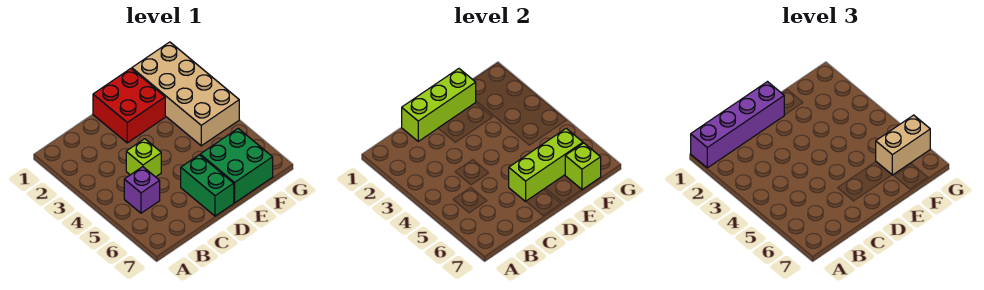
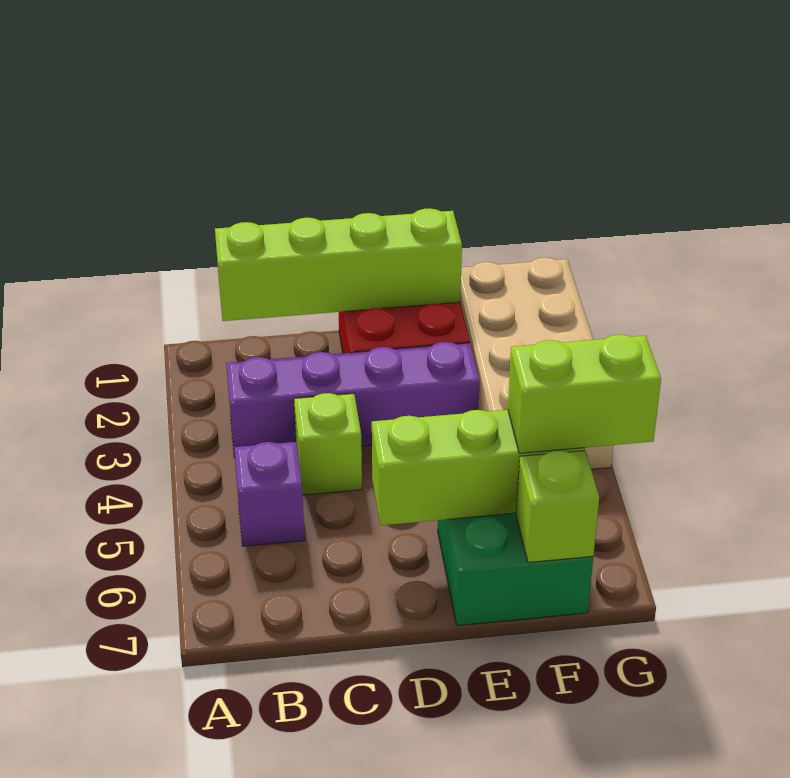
purple 1x4 brick [691,82,784,168] -> purple 1x4 brick moved to [226,342,480,457]
lime 1x3 brick [402,69,476,141] -> lime 1x4 brick [215,208,462,321]
green 1x2 brick [181,155,234,216] -> none
tan 1x2 brick [876,115,930,175] -> lime 1x2 brick [508,335,661,453]

